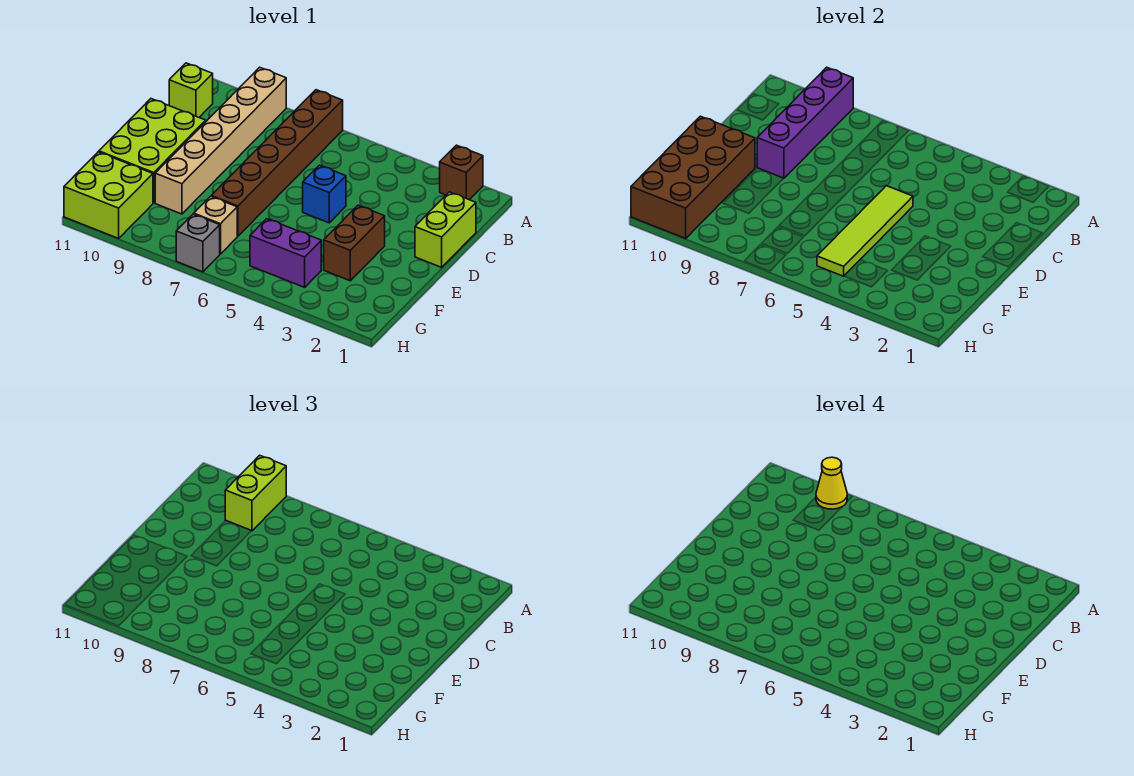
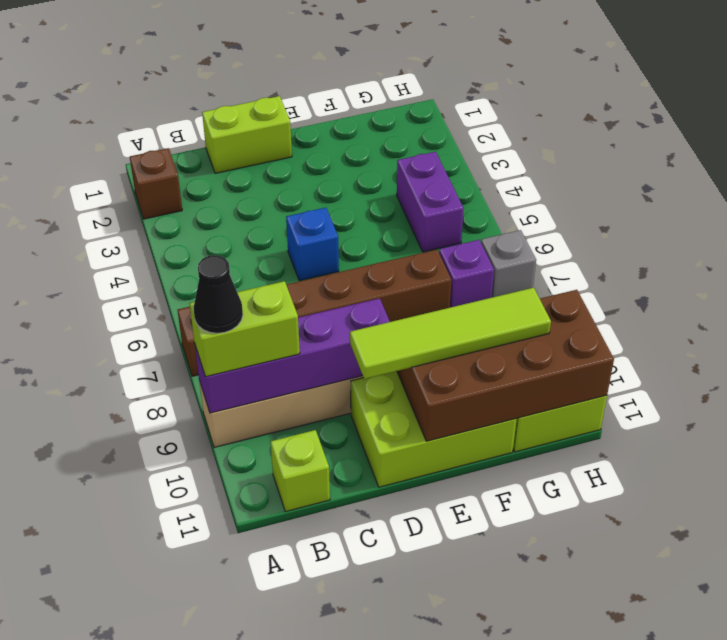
yellow 1x1 cone [816,457,847,509] -> black 1x1 cone [194,255,243,333]
lime 1x4 tile [817,186,913,276] -> lime 1x4 tile moved to [350,288,551,379]
brown 1x2 brick [324,205,385,281] -> none
tan 1x1 brick [194,196,237,254] -> purple 1x1 brick [439,240,494,307]

